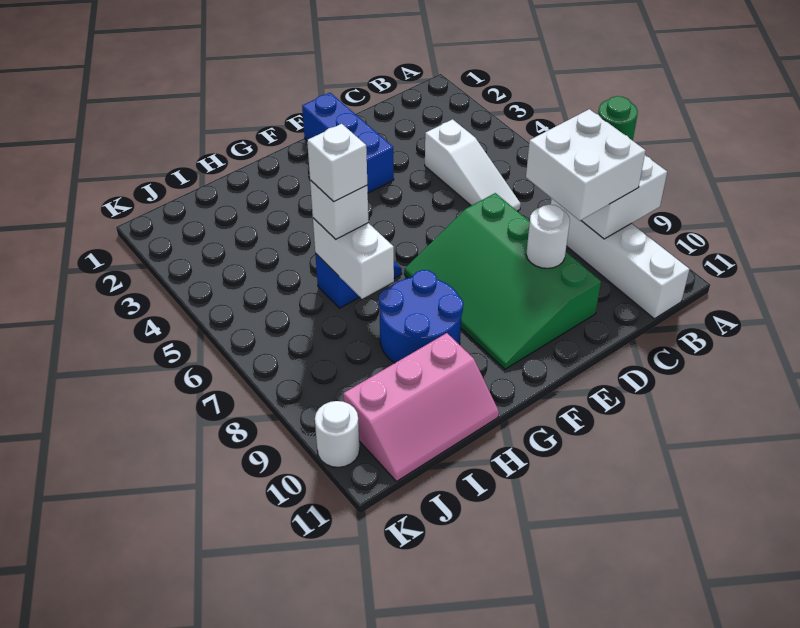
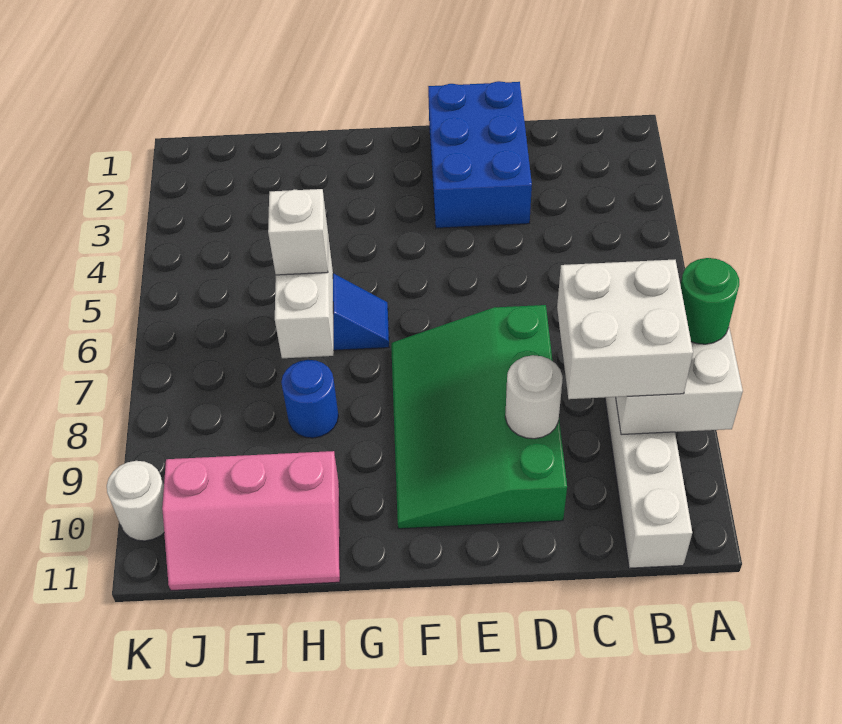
white 1x3 slope [425,119,521,211] -> none
blue 1x3 brick [302,93,394,193] -> blue 2x3 brick [428,81,532,228]
blue 2x2 round brick [379,270,463,363] -> blue 1x1 round brick [281,360,338,438]
white 1x1 brick [307,124,367,202] -> none

